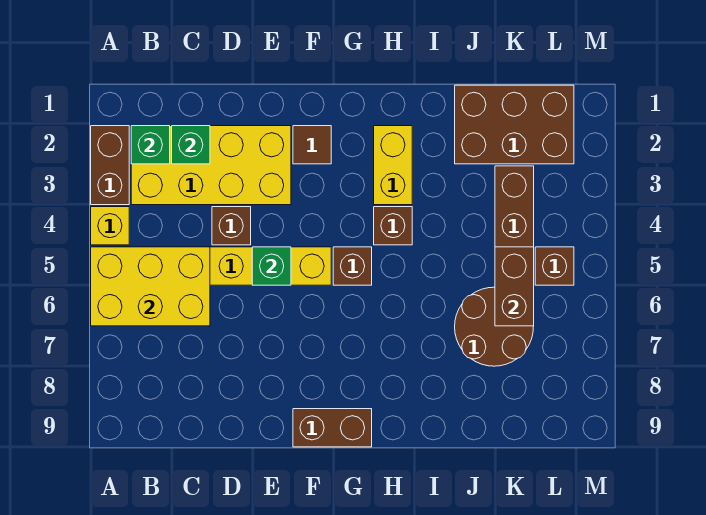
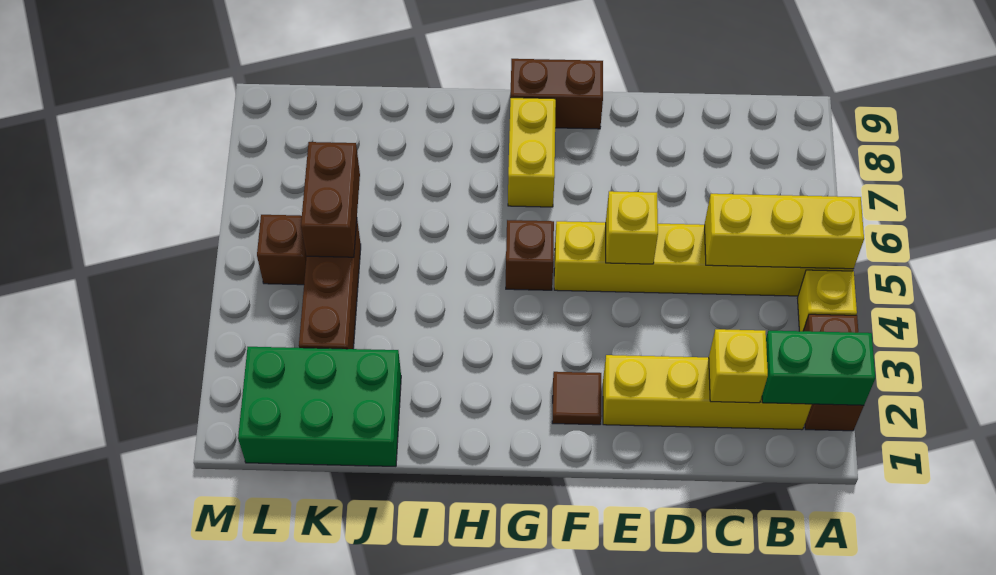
yellow 2x3 brick [91,247,210,326] -> yellow 1x3 brick [705,194,864,269]
yellow 2x4 brick [131,126,291,205] -> yellow 1x4 brick [603,355,812,430]
green 1x1 brick [131,126,170,164] -> green 1x2 brick [762,331,875,405]
green 1x1 brick [172,126,210,164] -> yellow 1x1 brick [709,329,768,403]
brown 1x1 brick [212,207,251,245] -> none
green 1x1 brick [252,247,291,285] -> yellow 1x1 brick [606,191,658,264]
yellow 1x2 brick [374,126,412,205] -> yellow 1x2 brick moved to [508,98,556,207]
brown 1x1 brick [374,207,412,245] -> none
brown 2x3 brick [455,85,574,164] -> green 2x3 brick [238,347,401,466]
brown 2x2 round brick [455,287,533,366] -> none

